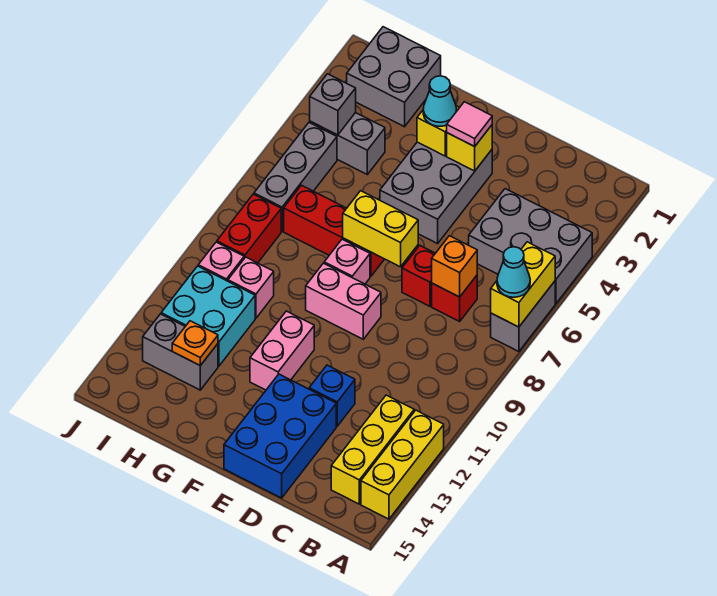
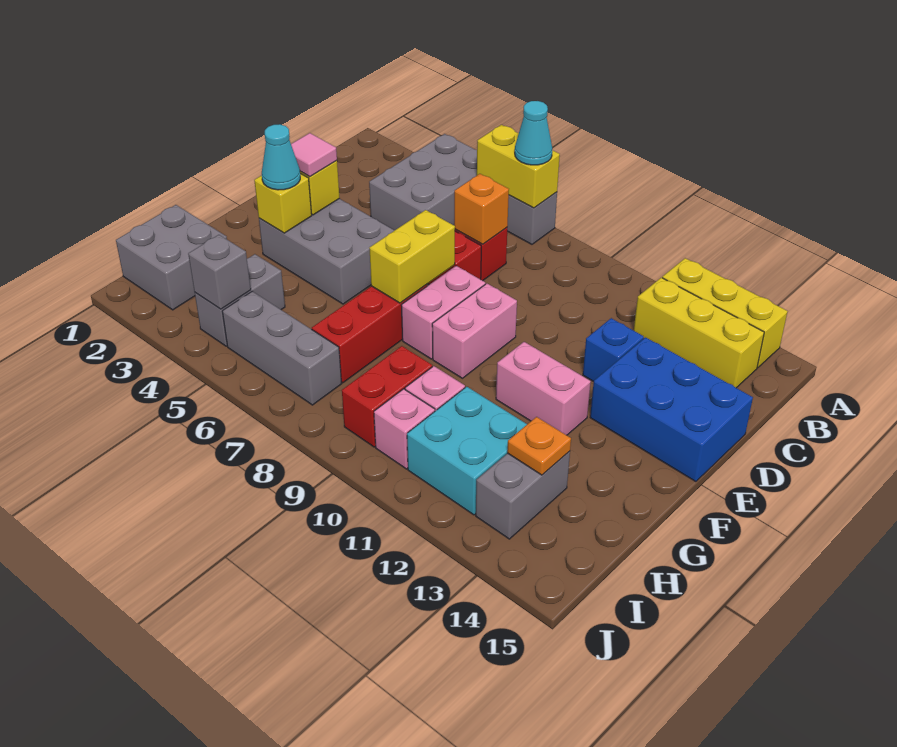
pink 1x1 brick [324,239,370,284] -> pink 1x2 brick [401,266,485,359]
red 1x2 brick [217,194,281,263] -> red 1x2 brick turned to [342,346,432,447]

